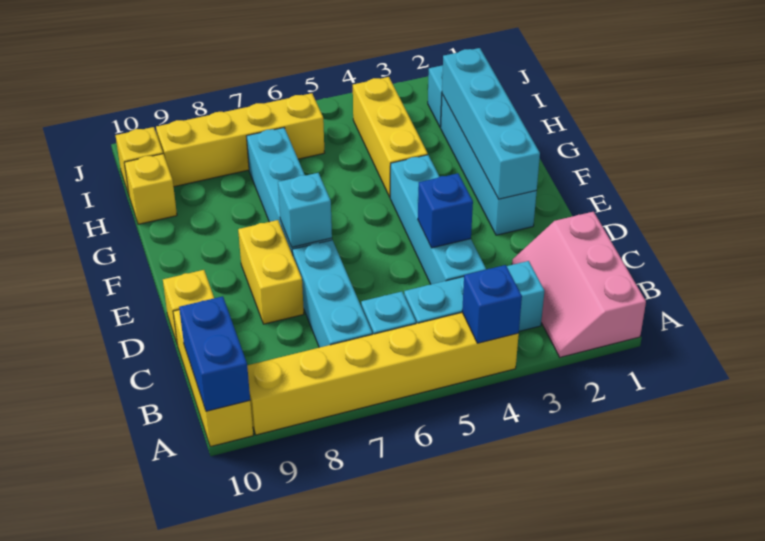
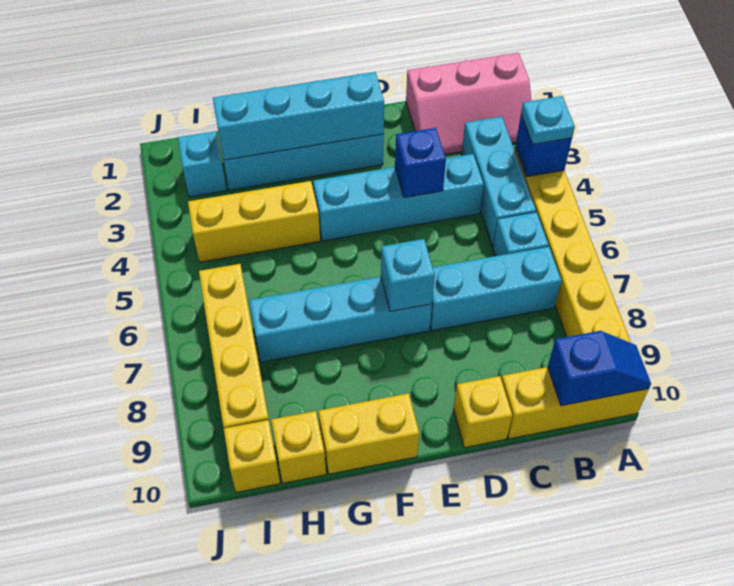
none -> cyan 1x1 plate [521,96,575,144]
blue 1x2 brick [179,296,250,411] -> blue 1x2 slope [548,331,651,406]
yellow 1x2 brick [238,220,304,324] -> yellow 1x2 brick moved to [318,393,419,474]

